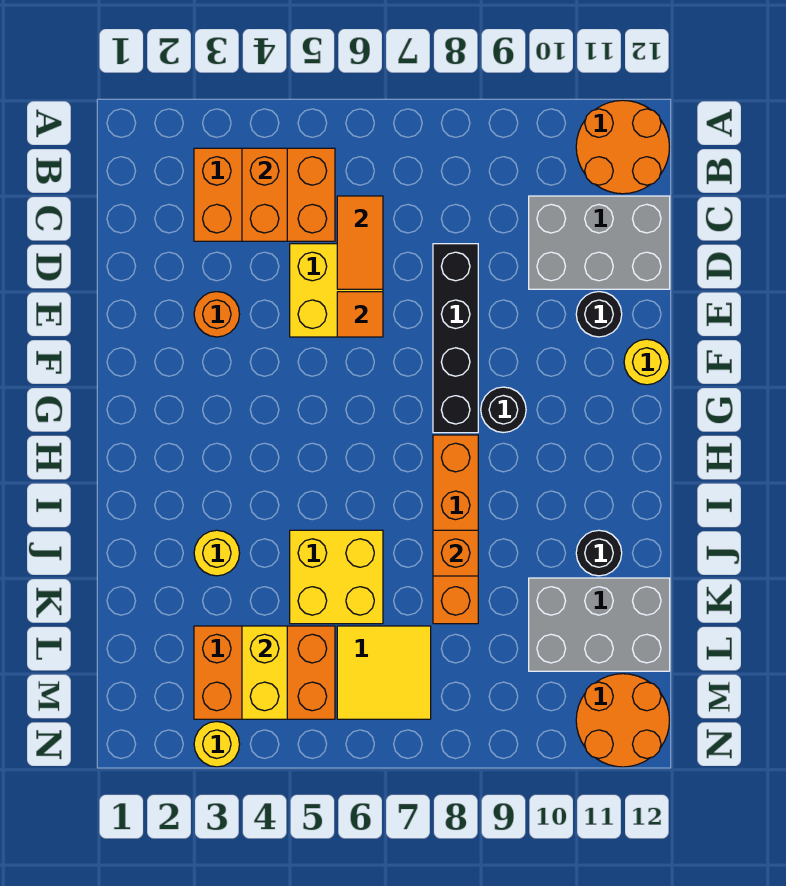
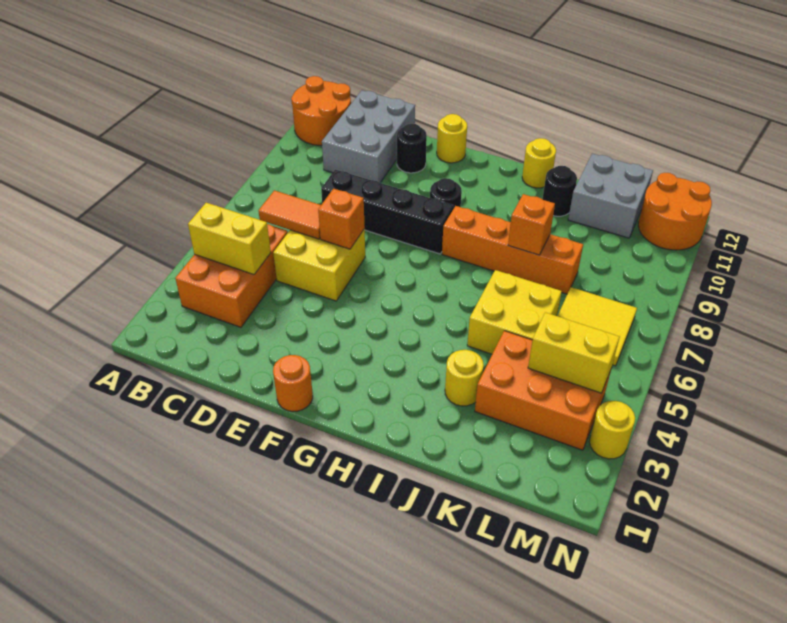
orange 1x2 brick [242,148,287,241] -> yellow 1x2 brick [188,203,271,274]
orange 1x1 round brick [194,292,240,337] -> orange 1x1 round brick moved to [273,355,313,411]
orange 1x1 tile [337,292,383,337] -> orange 1x1 brick [318,189,365,249]
none -> yellow 1x1 round brick [522,138,556,188]
grey 2x3 brick [529,578,670,671] -> grey 2x2 brick [568,154,653,238]
orange 2x3 brick [194,626,335,719] -> orange 2x3 brick turned to [475,331,611,450]

